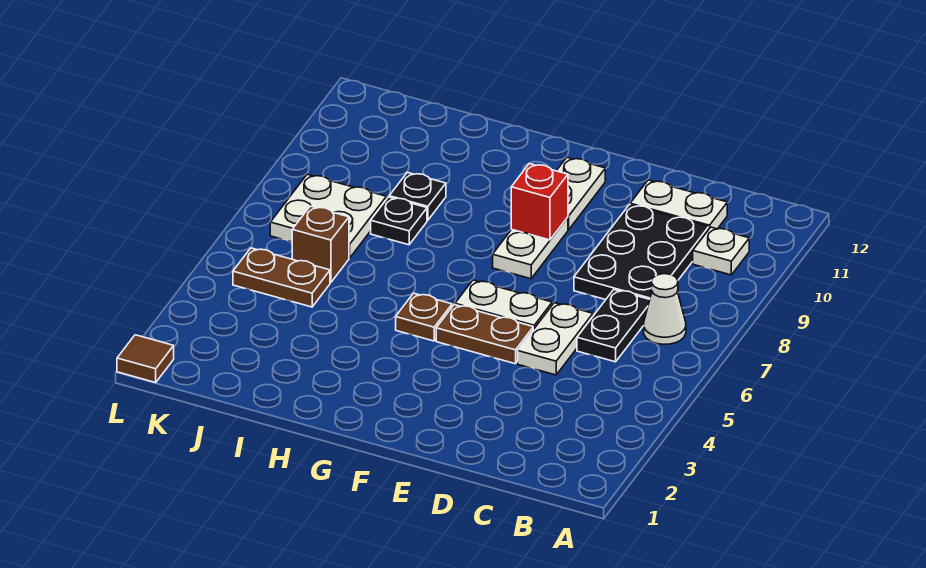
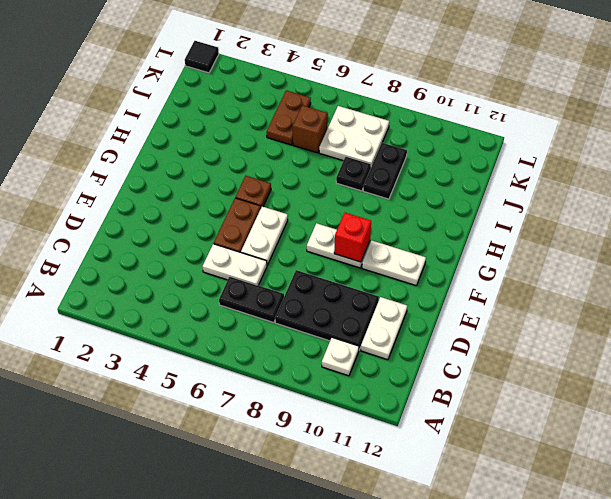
white 1x1 cone [644,274,686,344] -> none
black 1x1 plate [389,172,446,220] -> black 1x2 plate [363,143,407,199]
brown 1x1 tile [117,335,174,383] -> black 1x1 tile [185,41,219,73]

